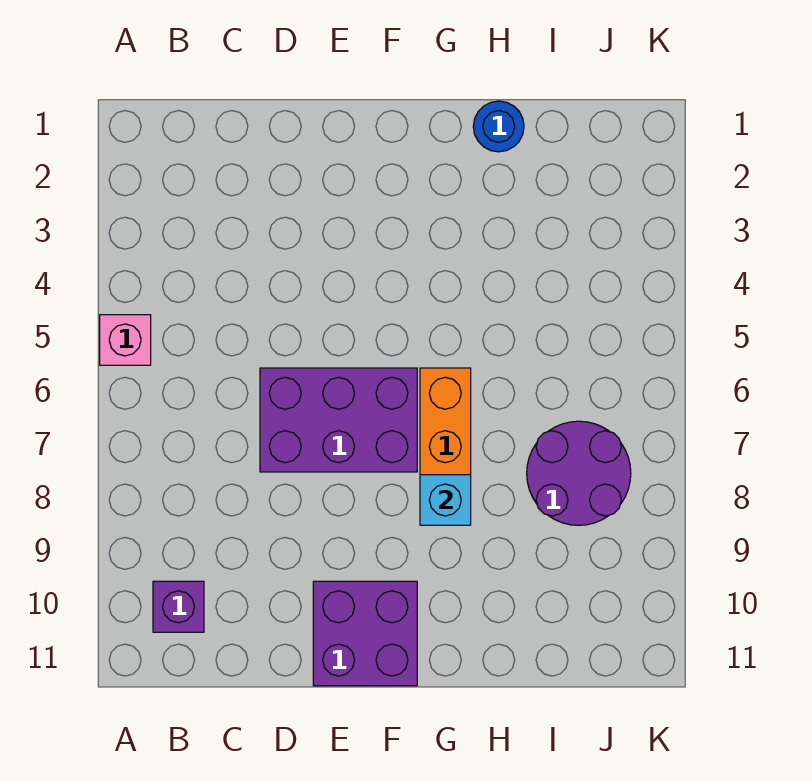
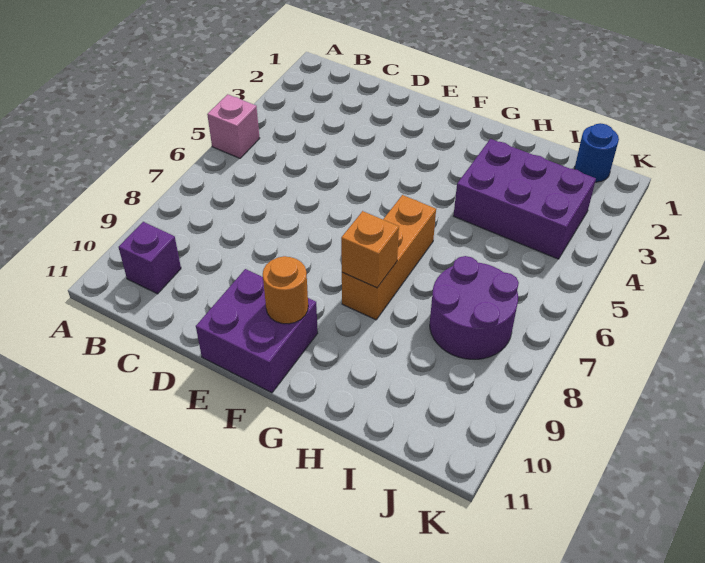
purple 2x3 brick [260,368,417,472] -> purple 2x3 brick moved to [454,139,596,259]
none -> orange 1x1 round brick [263,256,308,324]
cyan 1x1 brick [420,475,471,525] -> orange 1x1 brick [341,211,399,288]
blue 1x1 round brick [473,101,524,152] -> blue 1x1 round brick moved to [575,123,619,182]

